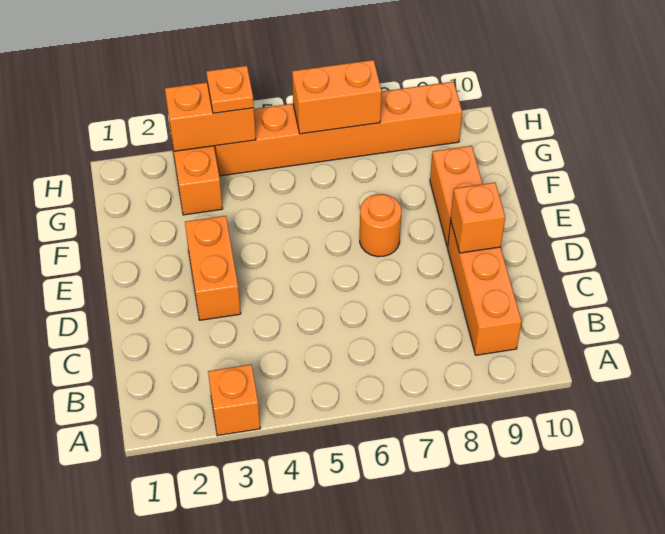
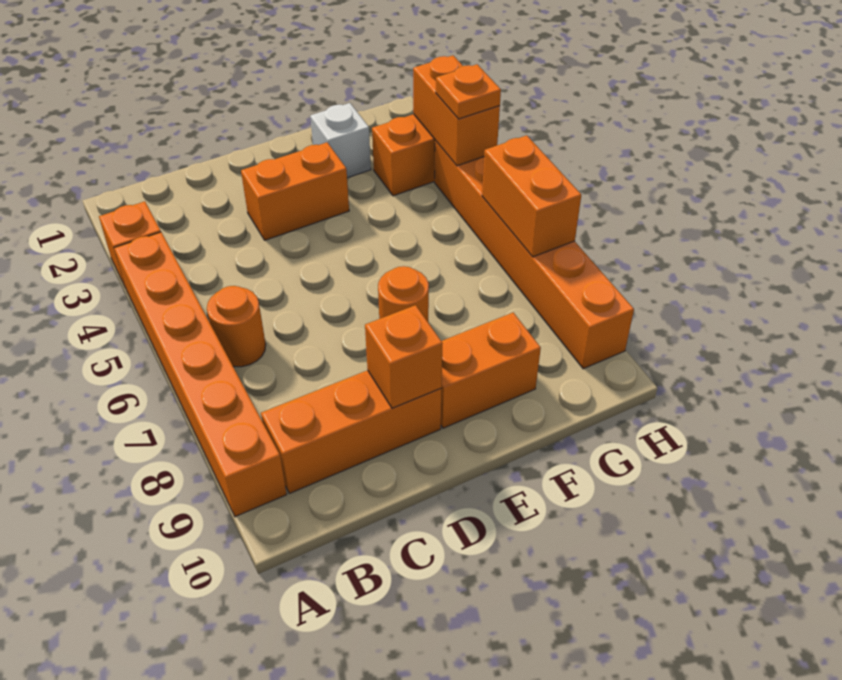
none -> orange 1x6 brick [114,232,287,517]
none -> orange 1x1 round brick [207,286,266,367]
none -> white 1x1 brick [310,103,371,178]

